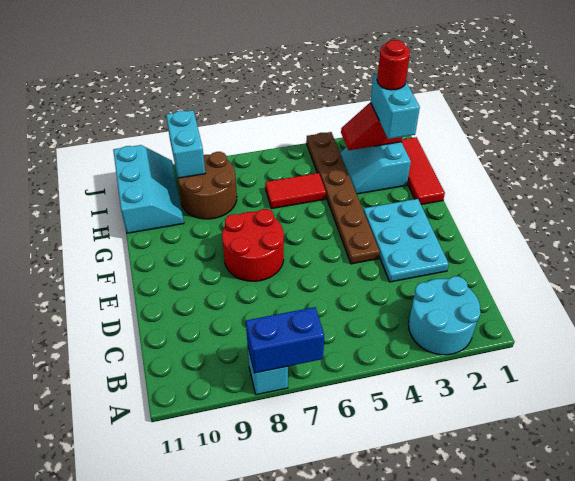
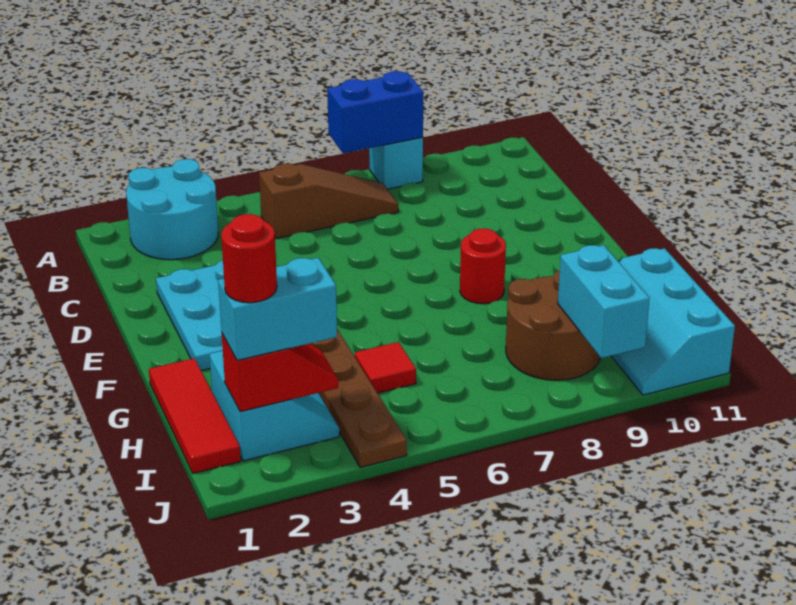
none -> brown 1x3 slope [259,163,398,239]
red 2x2 round brick [222,209,284,281] -> red 1x1 round brick [460,228,506,304]
cyan 1x2 brick [371,74,420,139] -> cyan 1x2 brick turned to [218,258,337,360]
red 1x2 tile [265,173,326,209] -> red 1x1 tile [355,342,416,393]

